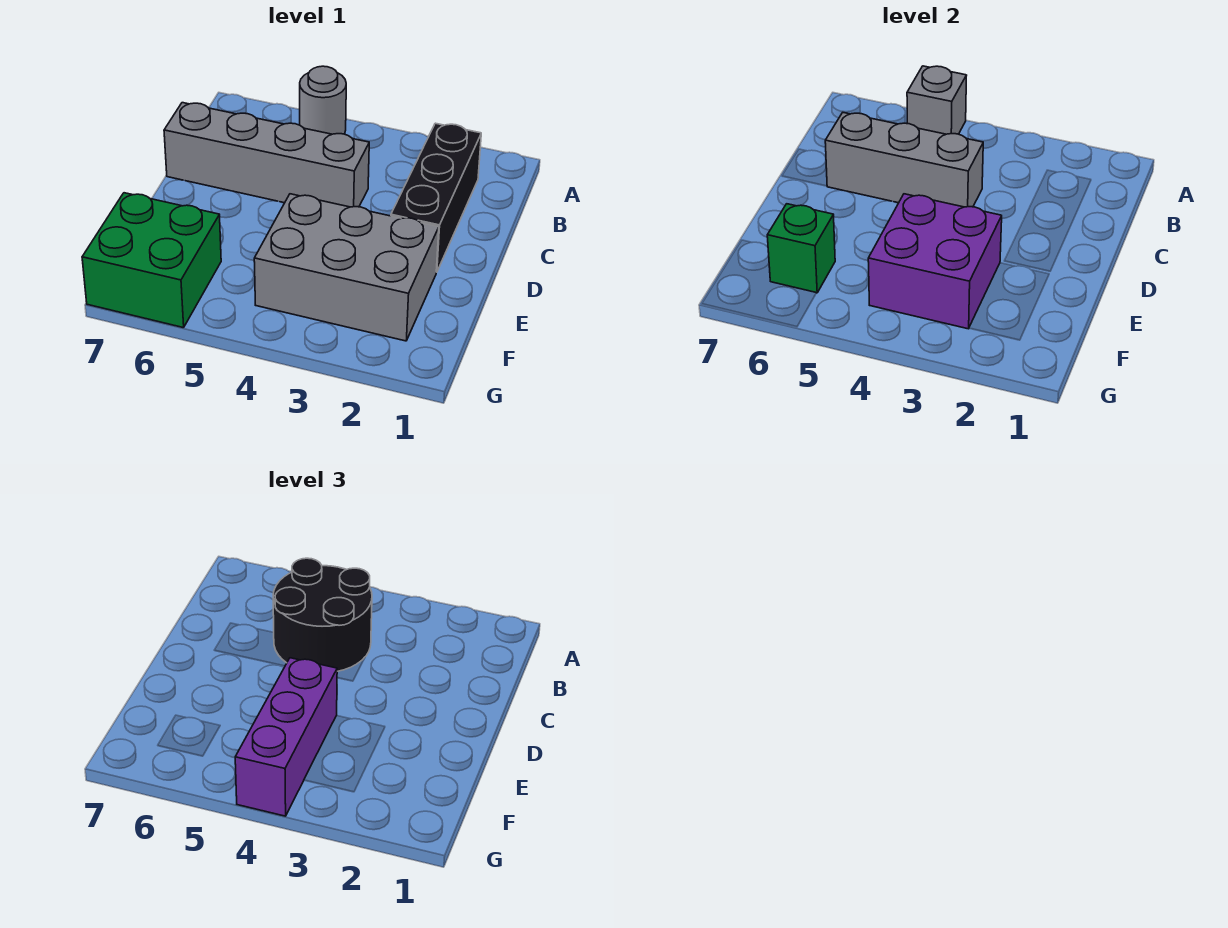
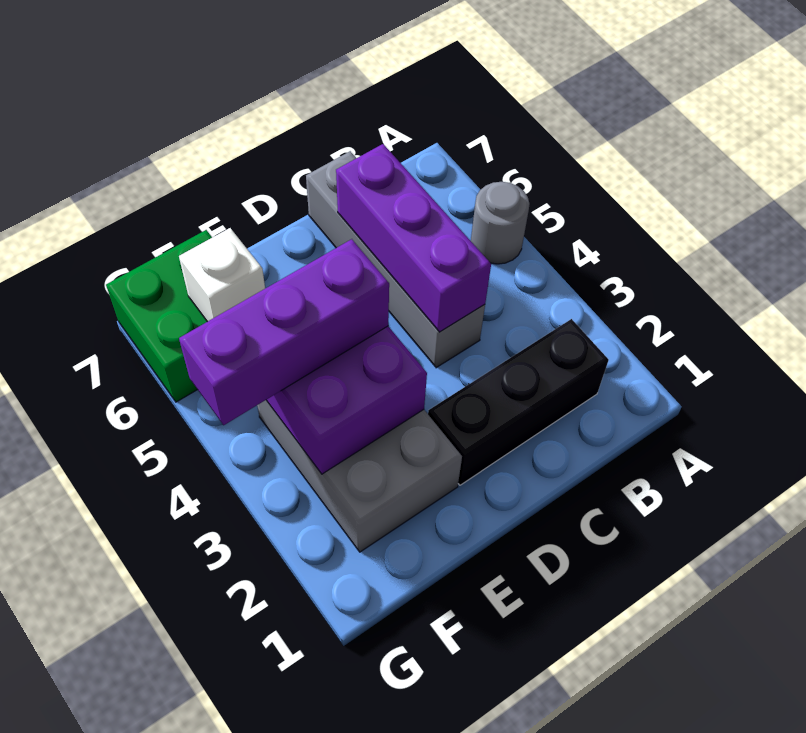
grey 1x1 brick [907,66,967,134] -> none
black 2x2 round brick [273,558,372,671] -> none
grey 1x3 brick [825,113,983,207] -> purple 1x3 brick [336,144,491,332]
green 1x1 brick [767,204,835,293] -> white 1x1 brick [179,228,265,322]

